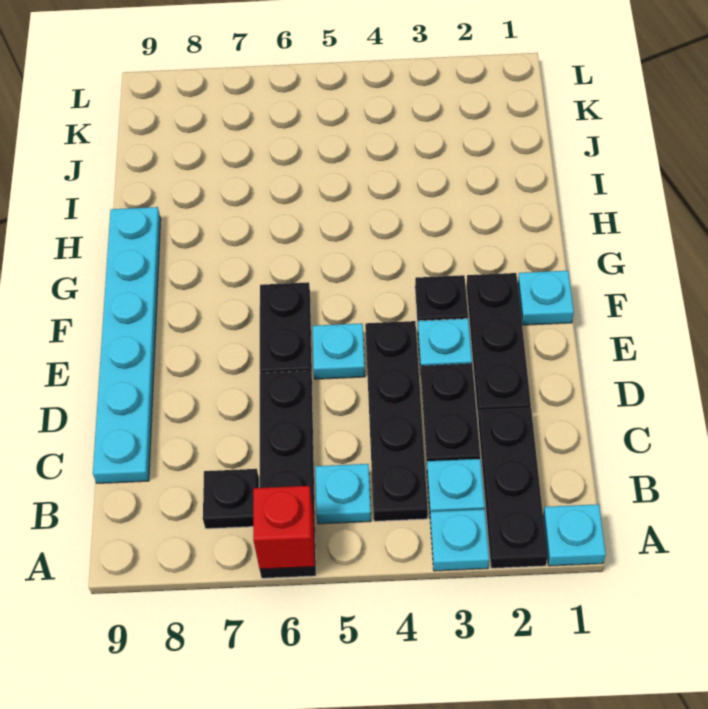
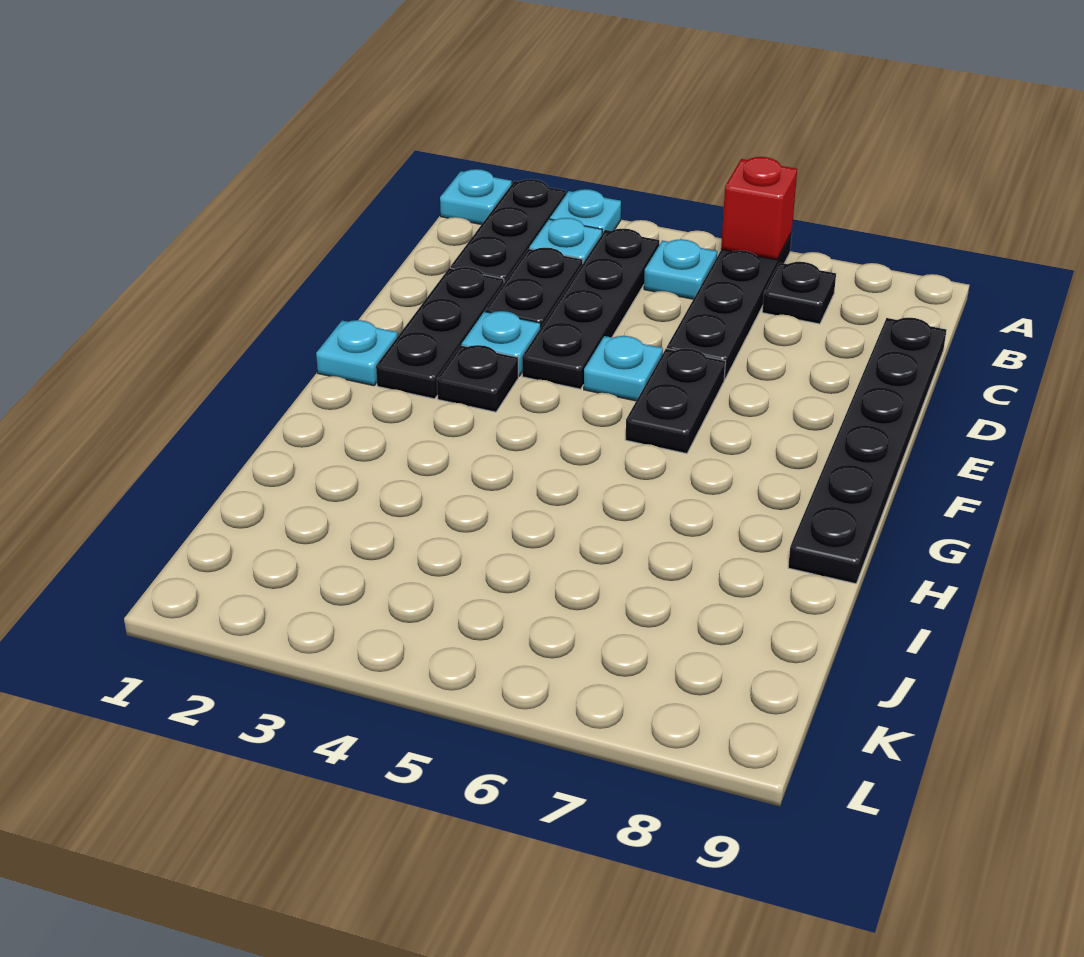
cyan 1x6 plate [93,207,161,483] -> black 1x6 plate [788,318,946,584]

